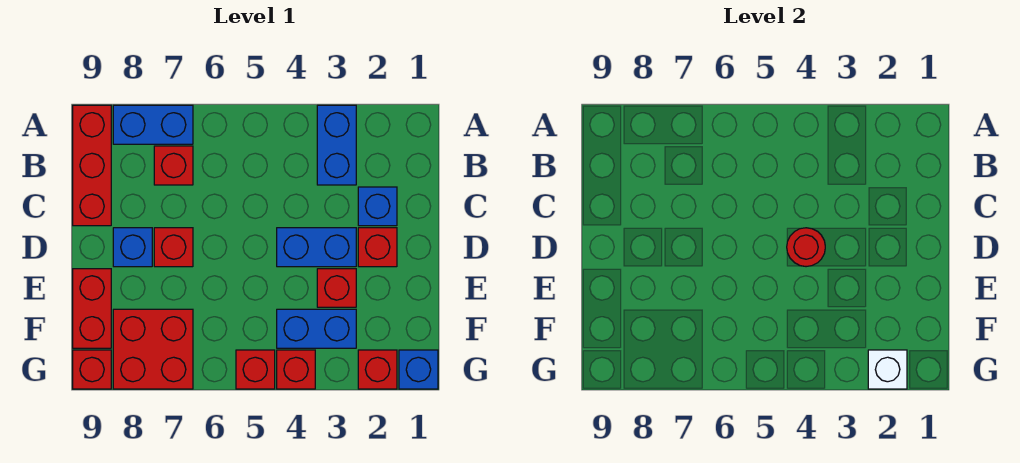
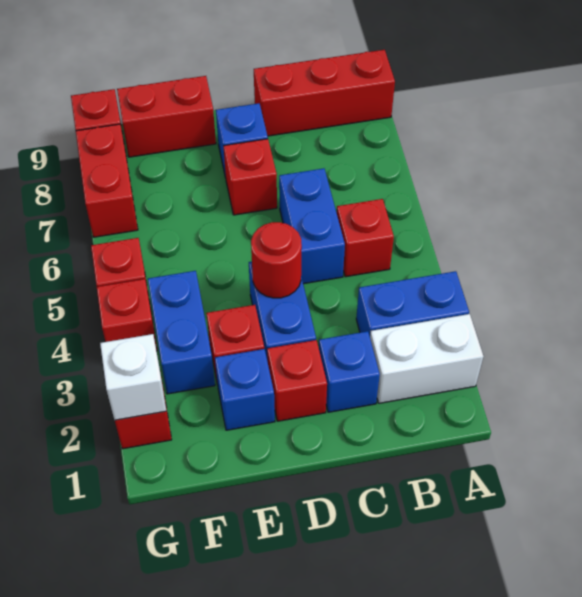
none -> white 1x2 brick [370,314,483,403]
blue 1x2 brick [113,105,193,144] -> blue 1x2 brick moved to [279,168,345,284]
red 1x1 brick [154,146,193,185] -> red 1x1 brick moved to [337,199,394,277]
red 2x2 brick [113,309,193,389] -> red 1x2 brick [76,124,138,237]
blue 1x1 brick [399,350,438,389] -> blue 1x1 brick moved to [215,349,275,430]

